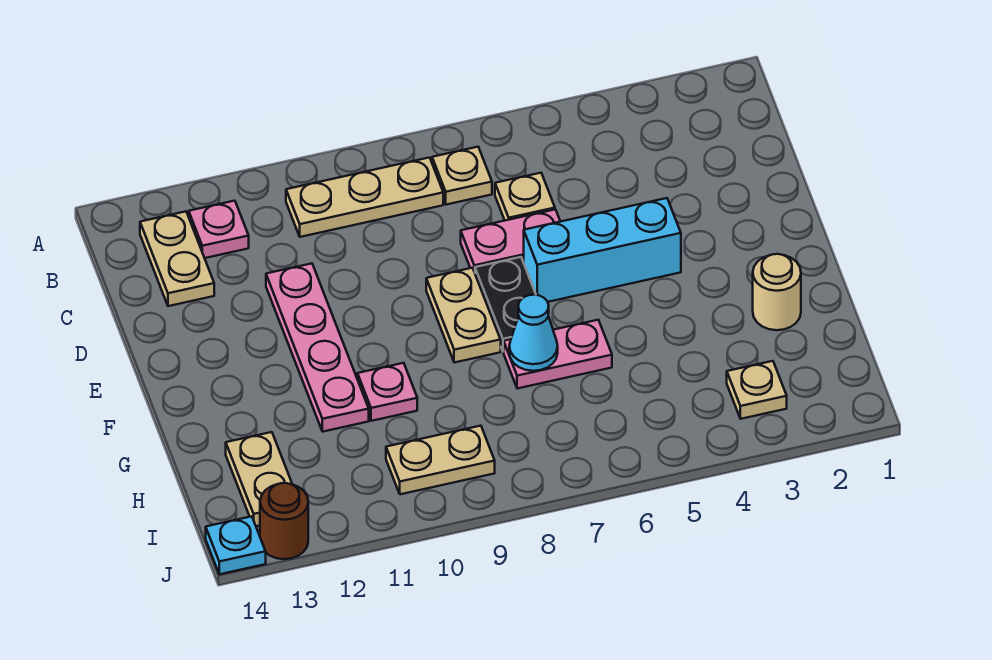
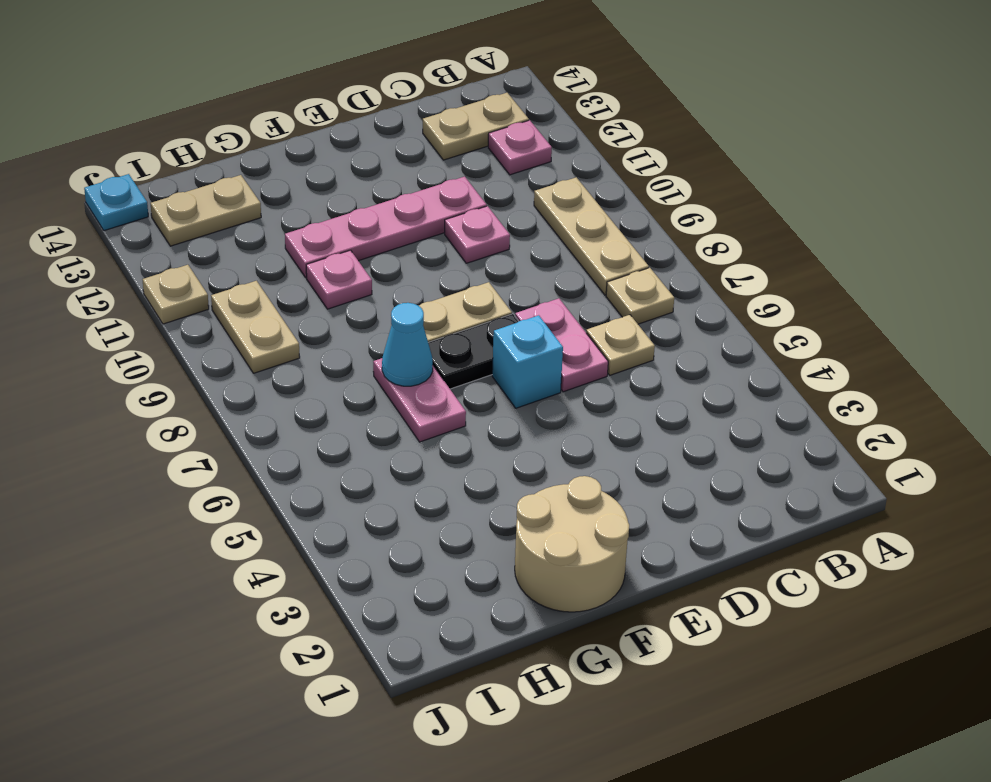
none -> pink 1x1 plate [445,206,510,263]
cyan 1x3 brick [524,198,681,302] -> cyan 1x1 brick [492,315,563,408]
tan 1x1 round brick [753,254,801,330] -> tan 2x2 round brick [515,476,629,612]
tan 1x1 plate [727,361,787,419] -> tan 1x1 plate moved to [143,265,209,324]
brown 1x1 round brick [260,483,308,559] -> none

